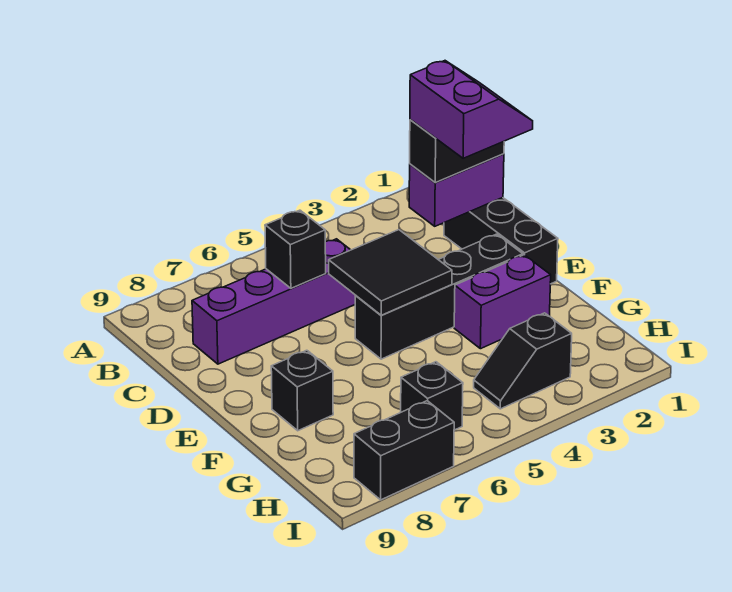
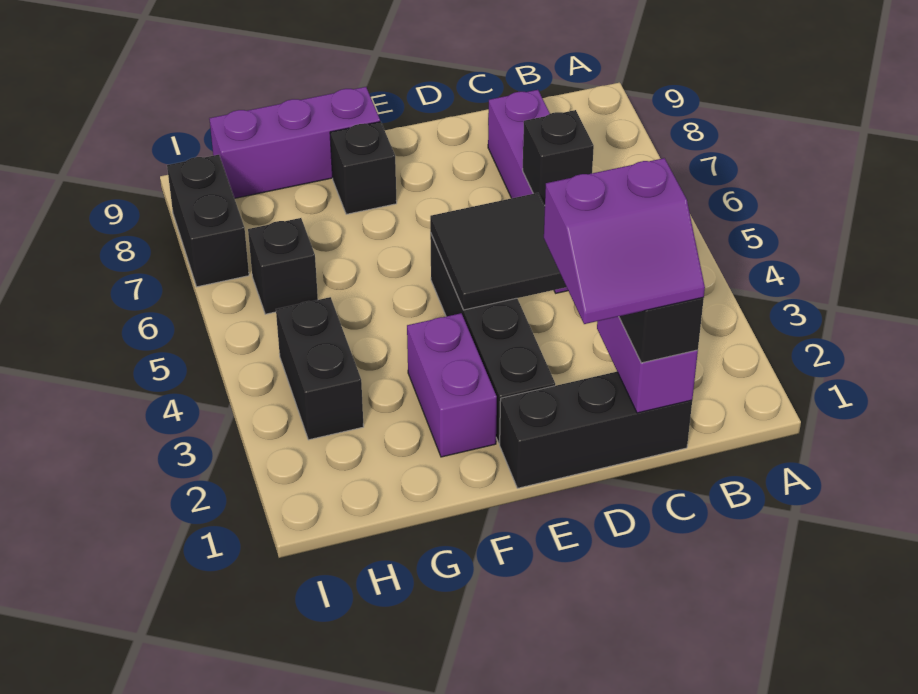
none -> purple 1x3 brick [209,87,380,198]
black 1x2 slope [474,313,572,409] -> black 1x2 brick [276,297,364,440]

